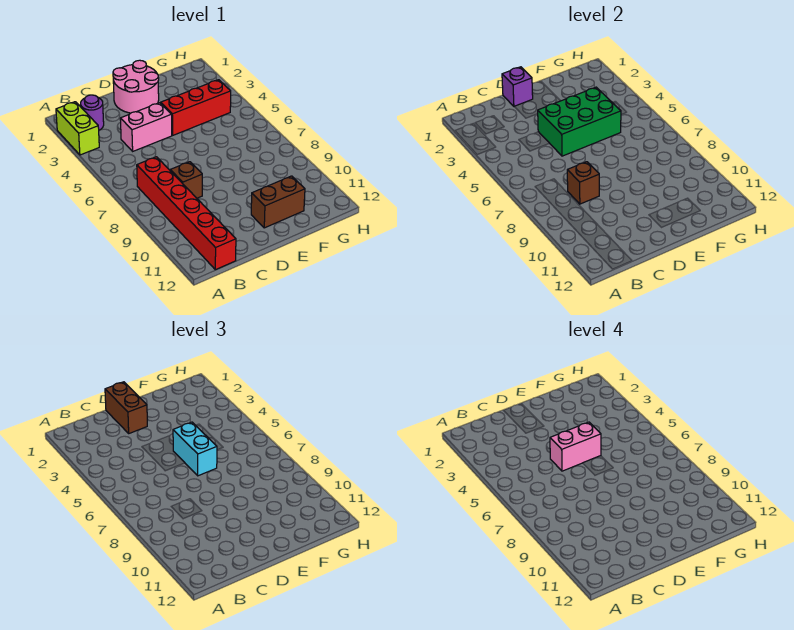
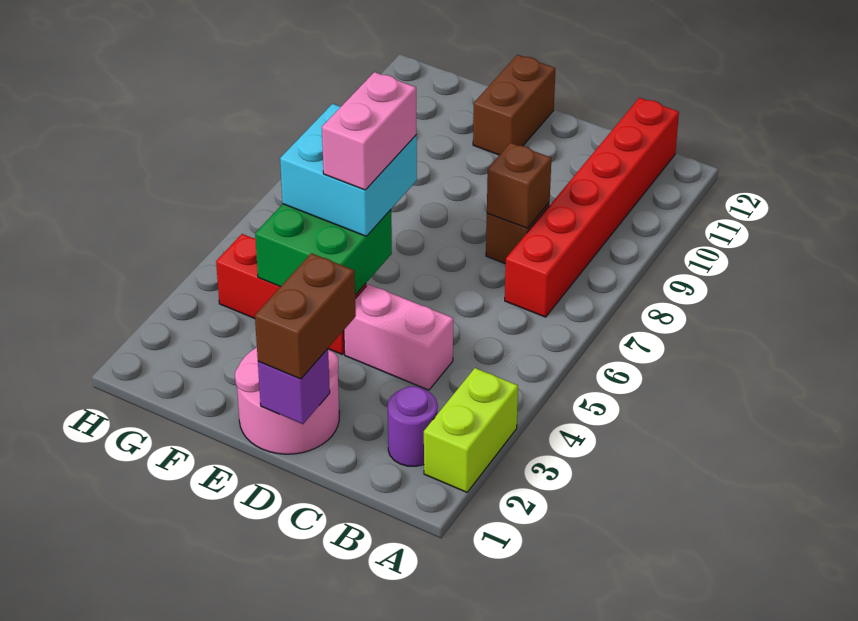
green 2x3 brick [538,87,621,156] -> green 2x2 brick [255,204,392,295]
pink 1x2 brick [550,422,601,471] -> pink 1x2 brick turned to [322,72,416,190]
cyan 1x2 brick [173,422,217,476] -> cyan 2x2 brick [280,104,417,236]
brown 1x2 brick [251,176,305,228] -> brown 1x2 brick turned to [473,55,555,155]

